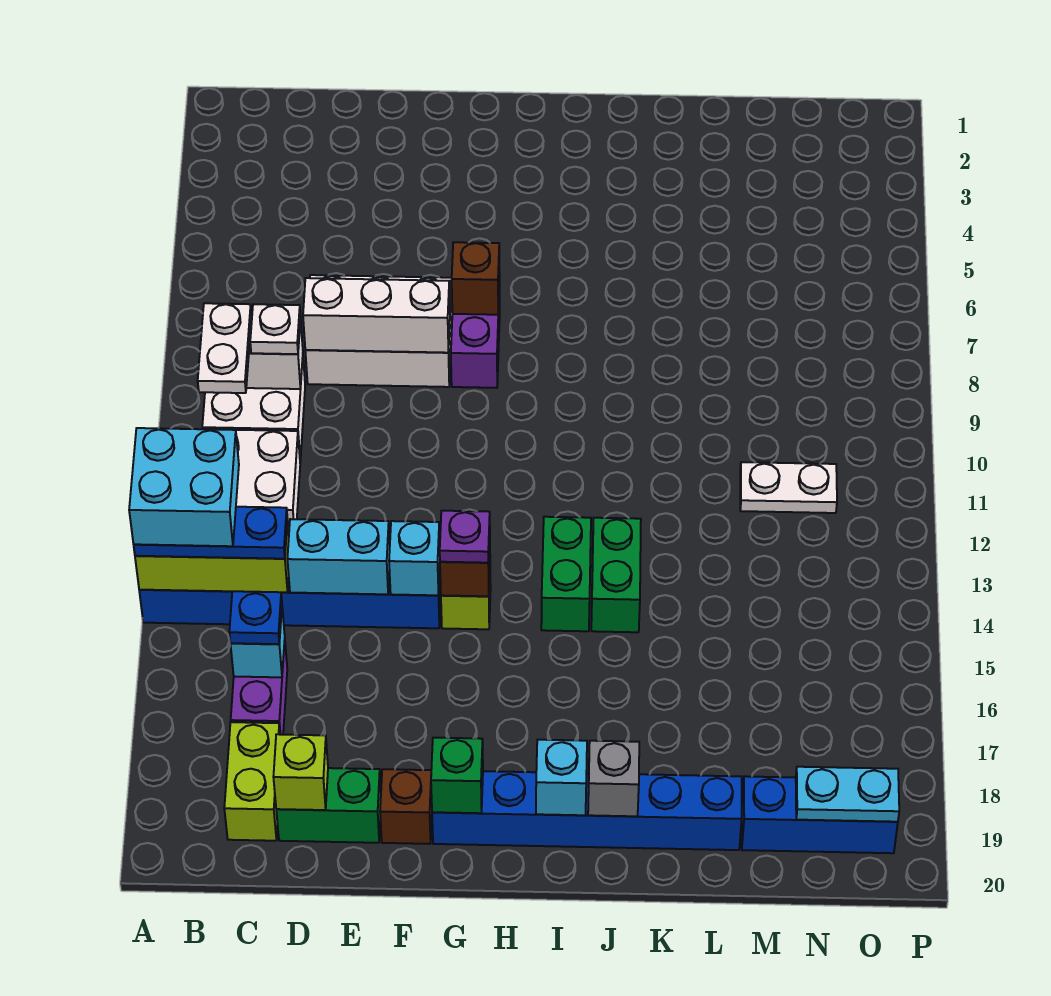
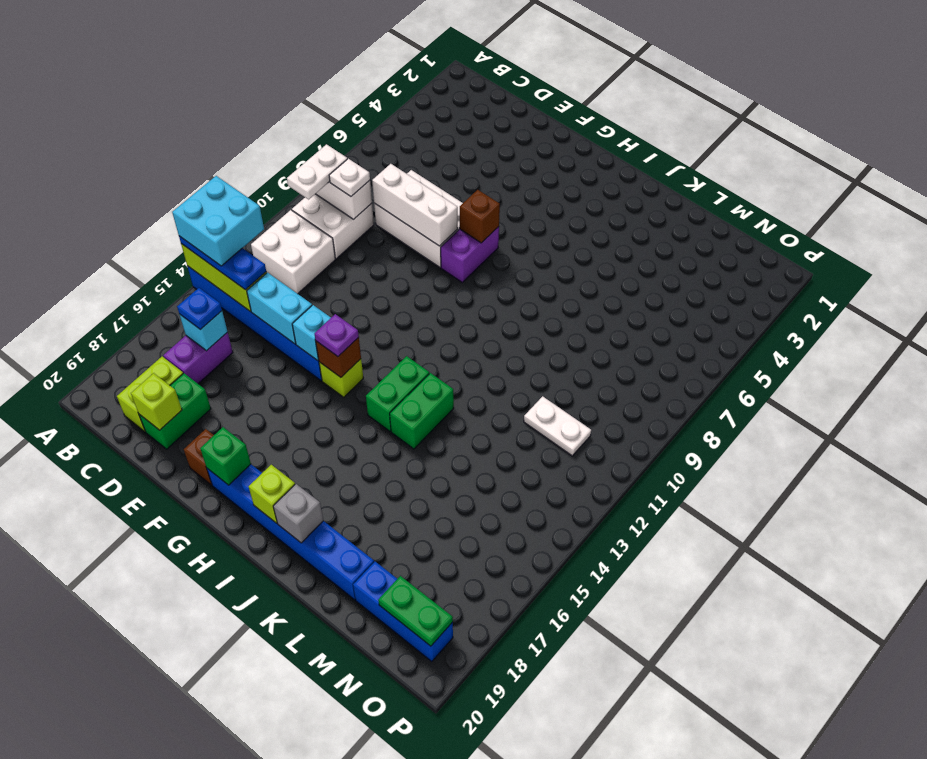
green 1x2 brick [276,768,381,843] -> green 1x2 brick turned to [139,373,211,449]
cyan 1x1 brick [536,740,587,815] -> lime 1x1 brick [249,465,295,523]
cyan 1x2 plate [796,767,899,822] -> green 1x2 plate [378,576,453,646]

